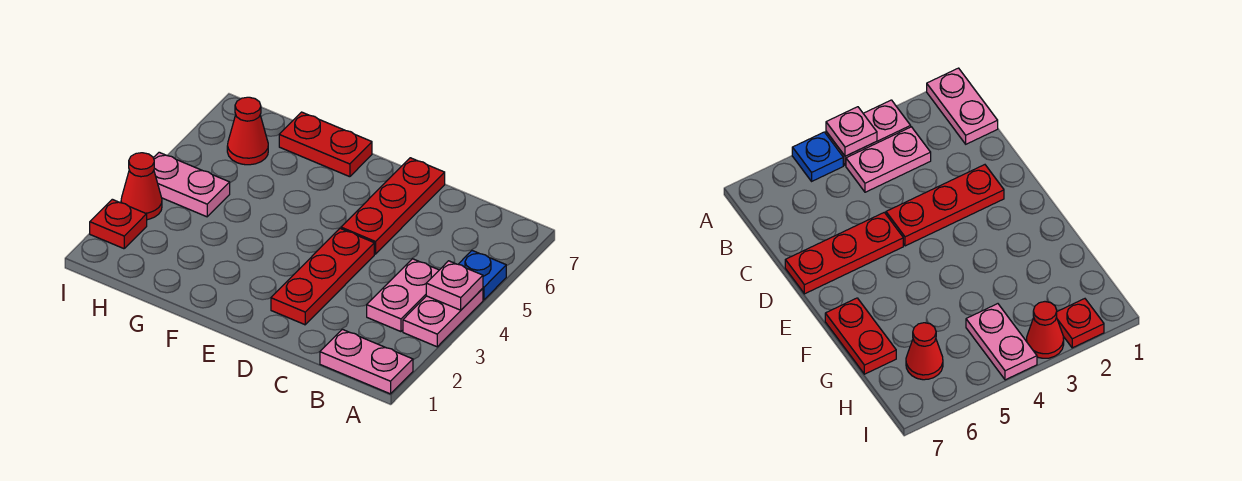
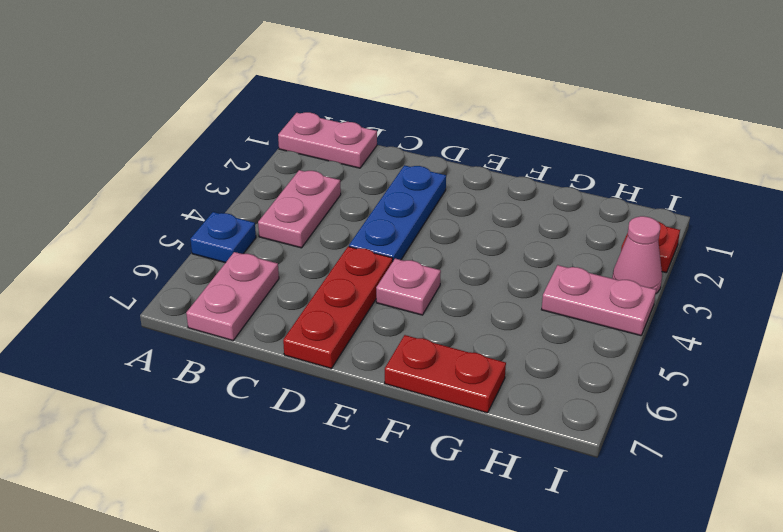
pink 1x2 plate [403,288,483,347] -> pink 1x2 plate moved to [186,252,279,341]
pink 1x1 plate [426,261,483,310] -> pink 1x1 plate moved to [376,259,441,315]
red 1x3 plate [271,228,374,325] -> blue 1x3 plate [349,165,446,261]
red 1x1 cone [227,97,268,165] -> none
red 1x1 cone [121,153,162,220] -> pink 1x1 cone [612,216,662,293]

